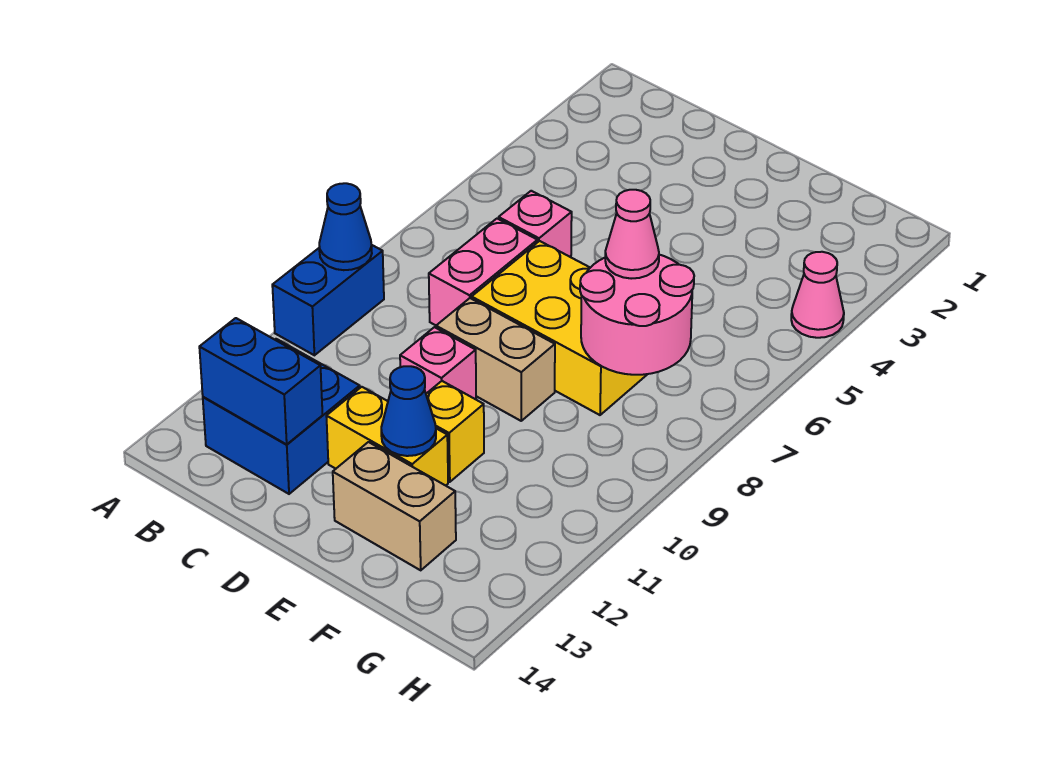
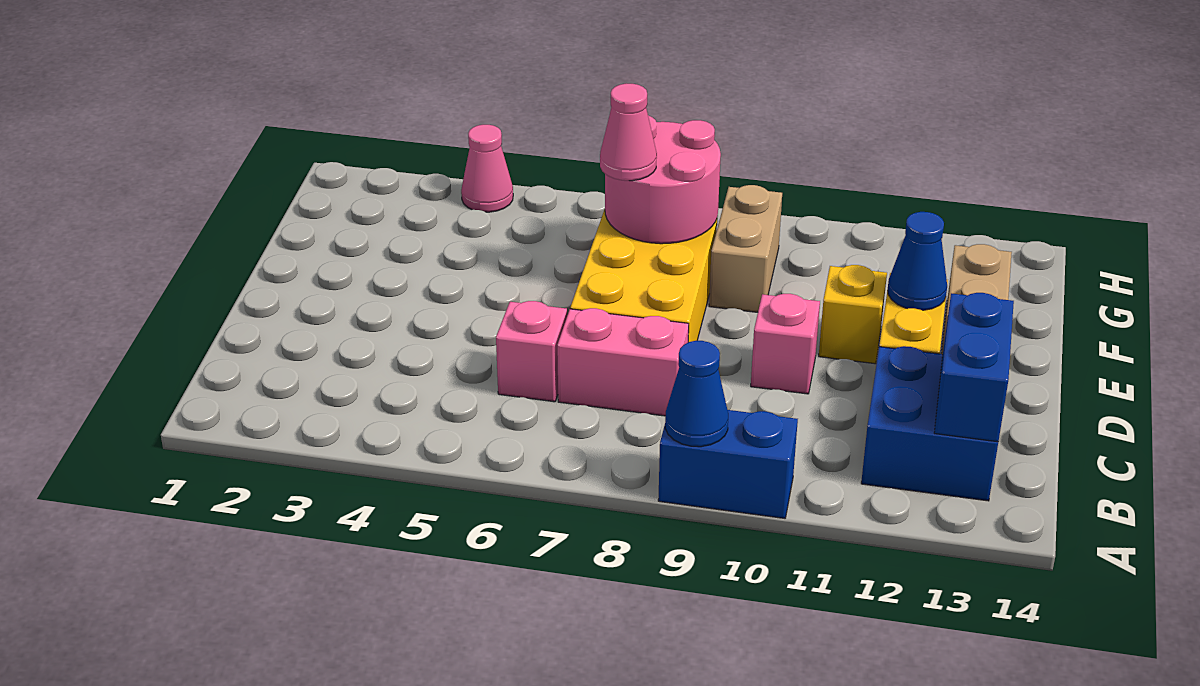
tan 1x2 brick [436,298,555,421] -> tan 1x2 brick moved to [709,185,782,312]

